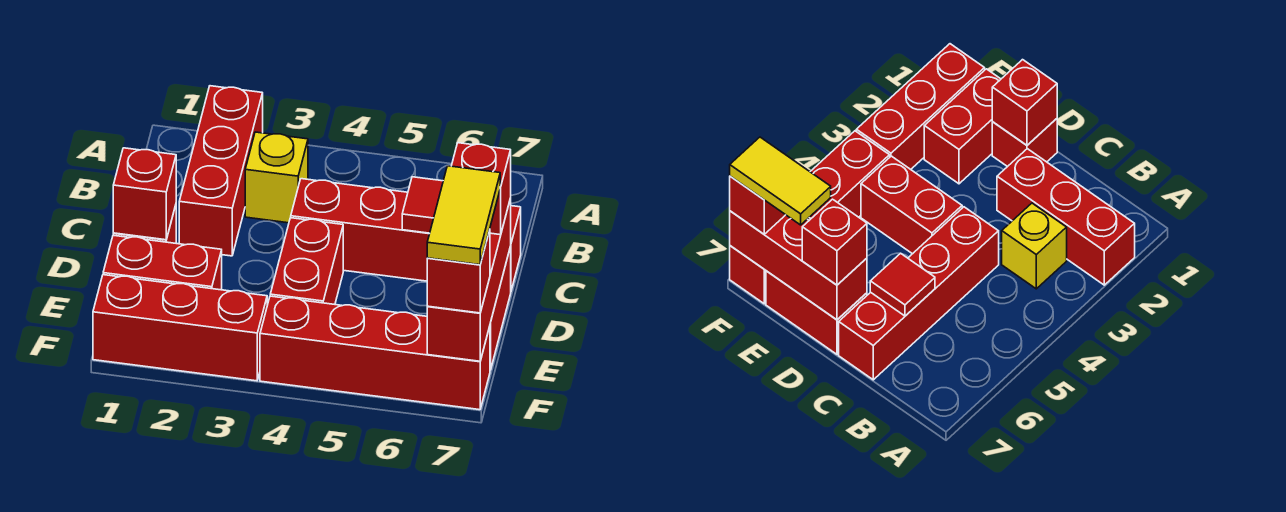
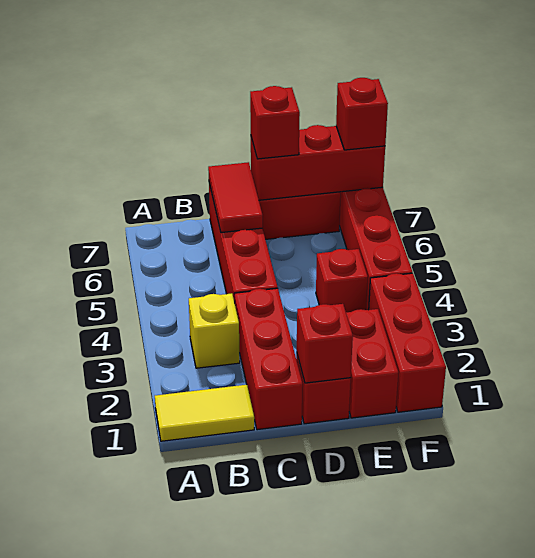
red 1x3 brick [179,86,263,256] -> red 1x3 brick turned to [234,288,303,430]
red 1x1 tile [402,177,443,233] -> red 1x2 tile [208,162,263,233]
red 1x2 brick [270,218,343,304] -> red 1x1 brick [316,249,368,312]
yellow 1x2 tile [427,166,500,265] -> yellow 1x2 tile moved to [155,385,254,441]

